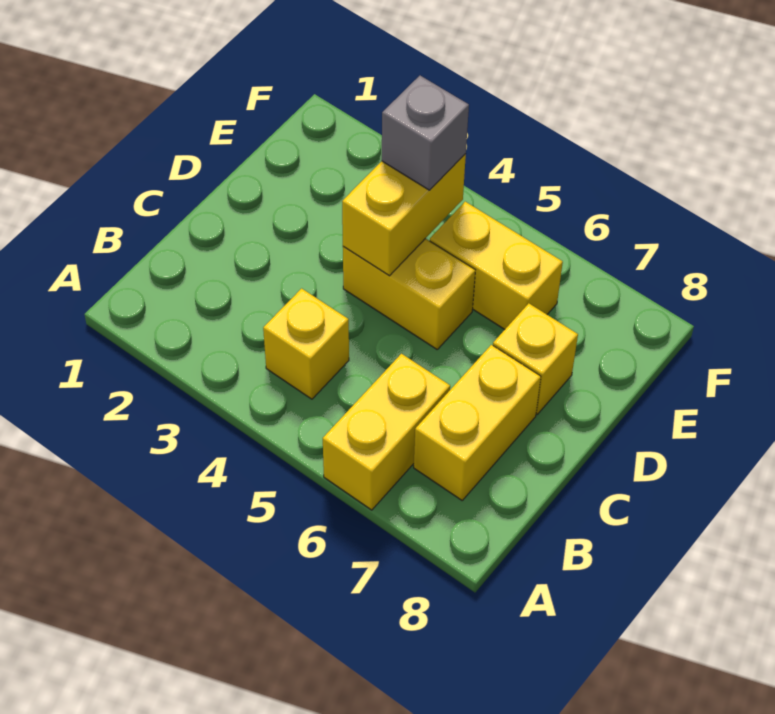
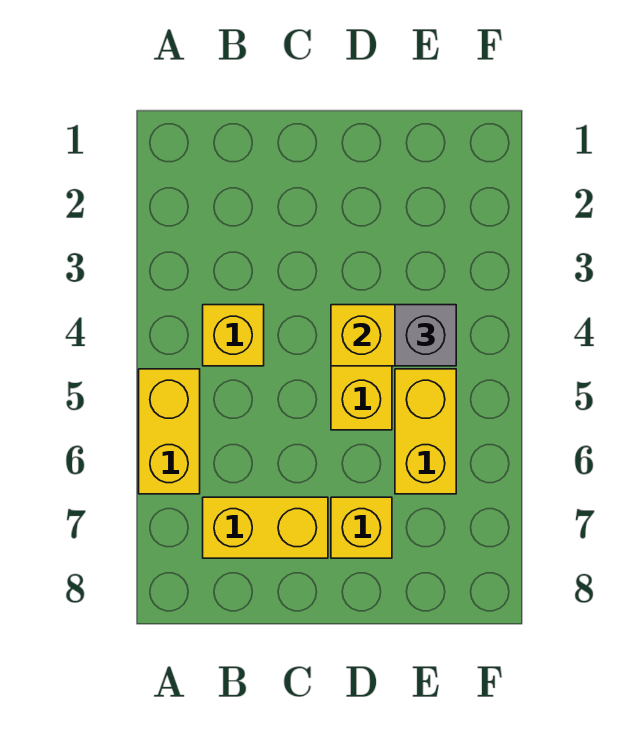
yellow 1x2 brick [323,354,450,510] -> yellow 1x2 brick turned to [139,369,200,494]

